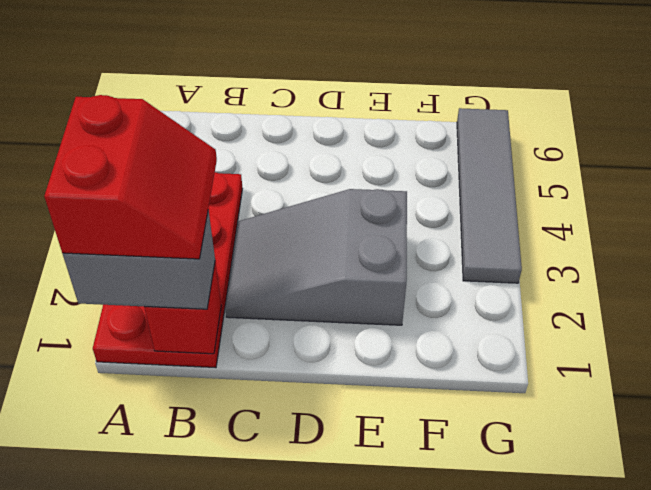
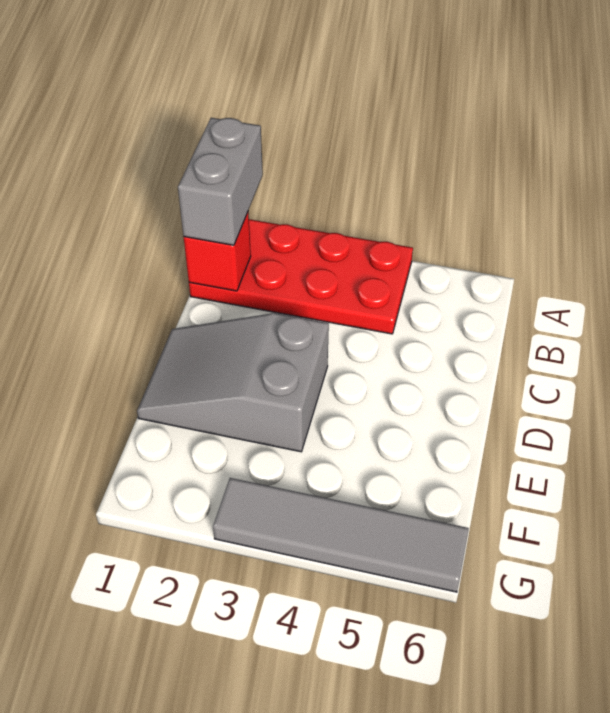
red 2x2 slope [44,95,217,259] -> none
grey 2x3 slope [225,189,407,325] -> grey 2x3 slope turned to [137,313,329,452]

